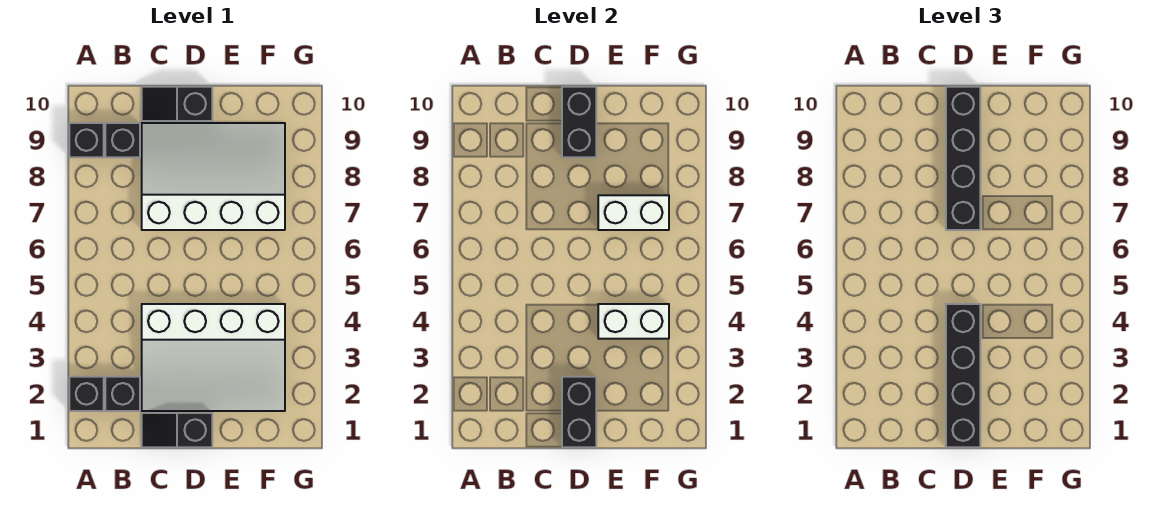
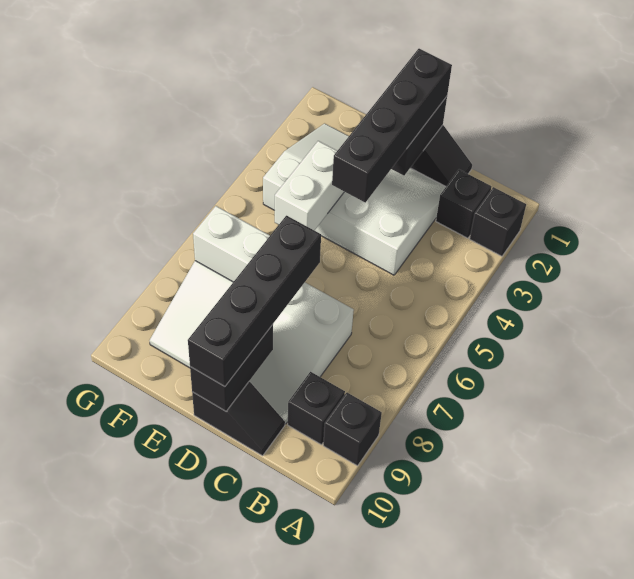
white 1x2 brick [598,304,669,339] -> white 1x2 brick turned to [275,141,344,230]

